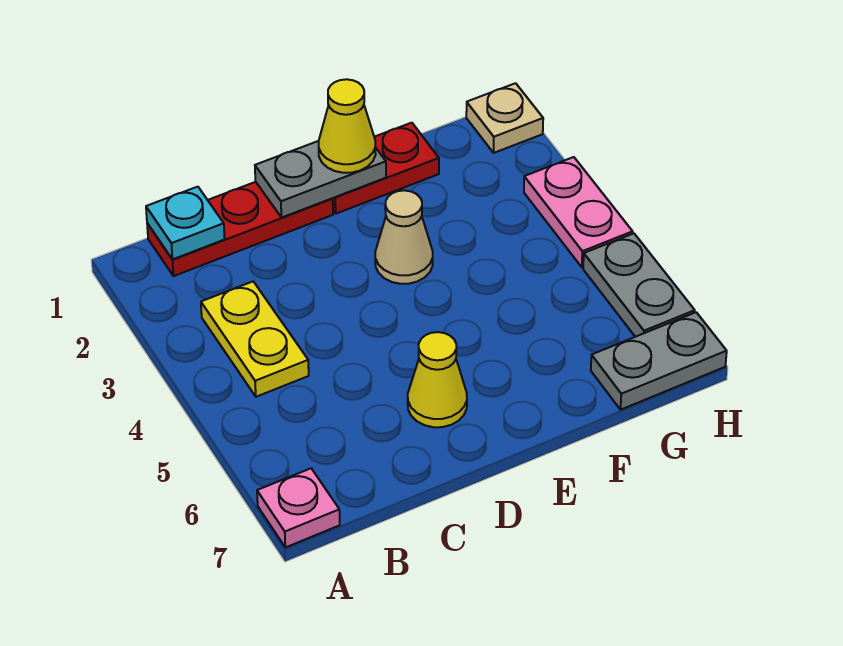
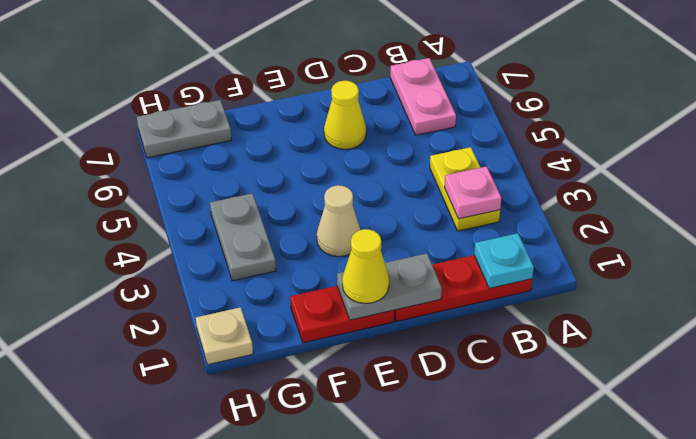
pink 1x1 plate [257,468,340,547] -> pink 1x1 plate moved to [444,166,501,219]
pink 1x2 plate [524,157,633,267] -> pink 1x2 plate moved to [390,58,456,135]
grey 1x2 plate [583,233,695,337] -> grey 1x2 plate moved to [210,193,276,281]

